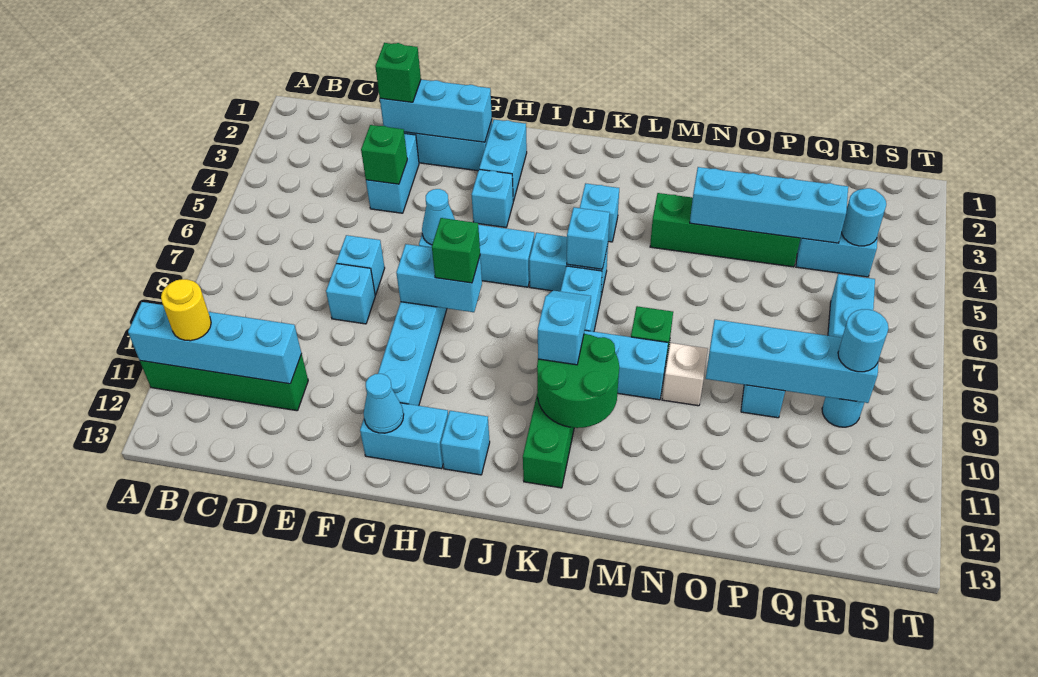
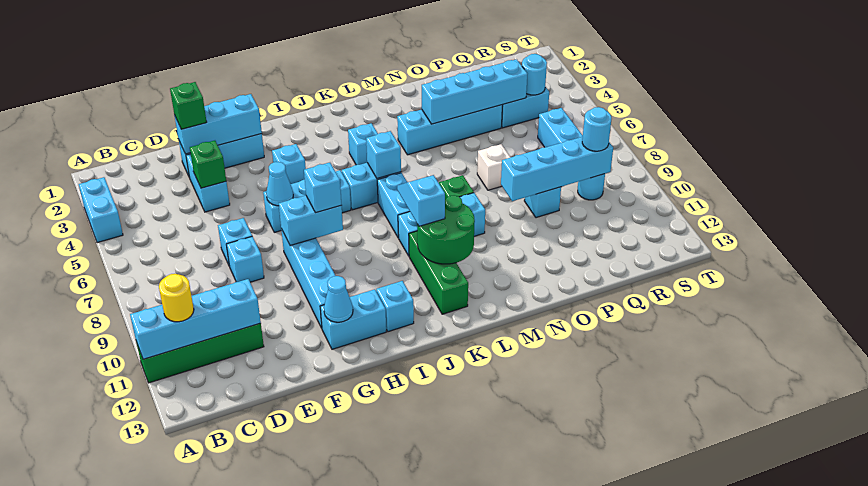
cyan 1x2 brick [479,119,527,201] -> cyan 1x2 brick moved to [79,177,123,243]
green 1x1 brick [432,218,480,283] -> cyan 1x1 brick [304,163,341,213]
green 1x4 brick [650,193,800,267] -> cyan 1x4 brick [397,105,502,155]
white 1x1 brick [662,343,708,406] -> white 1x1 brick moved to [477,144,510,190]

